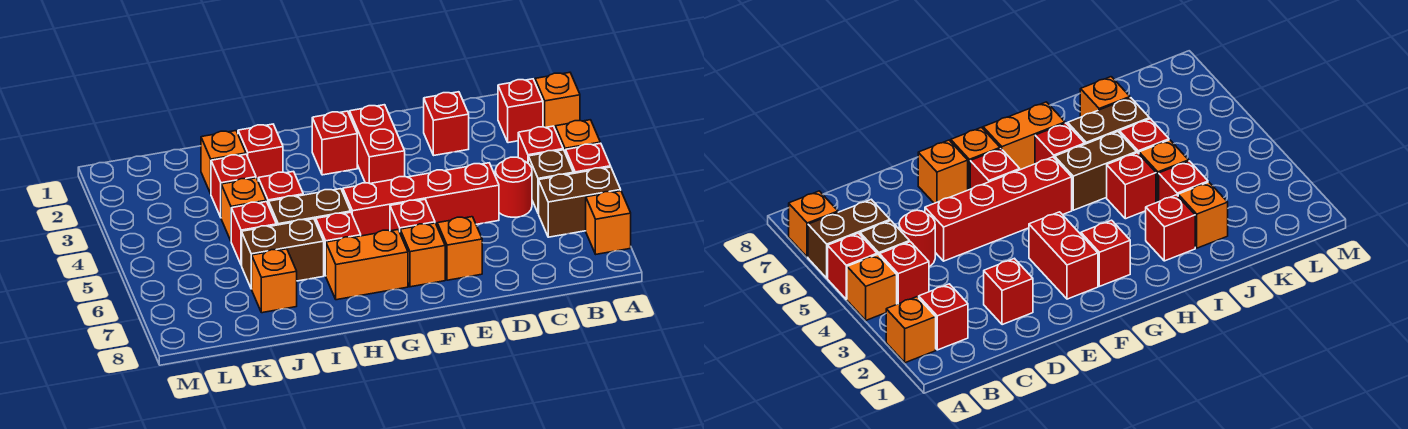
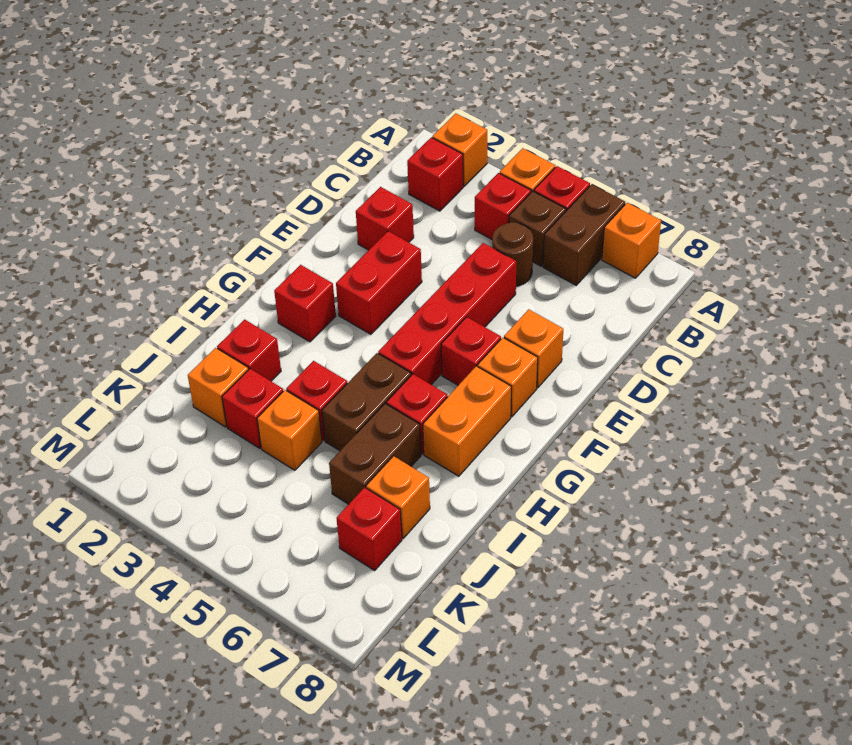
red 1x1 round brick [495,157,532,217] -> brown 1x1 round brick [492,222,533,286]
red 1x2 brick [350,105,405,184] -> red 1x2 brick turned to [336,231,422,334]
red 1x1 brick [231,202,276,265] -> red 1x1 brick moved to [337,487,402,570]

